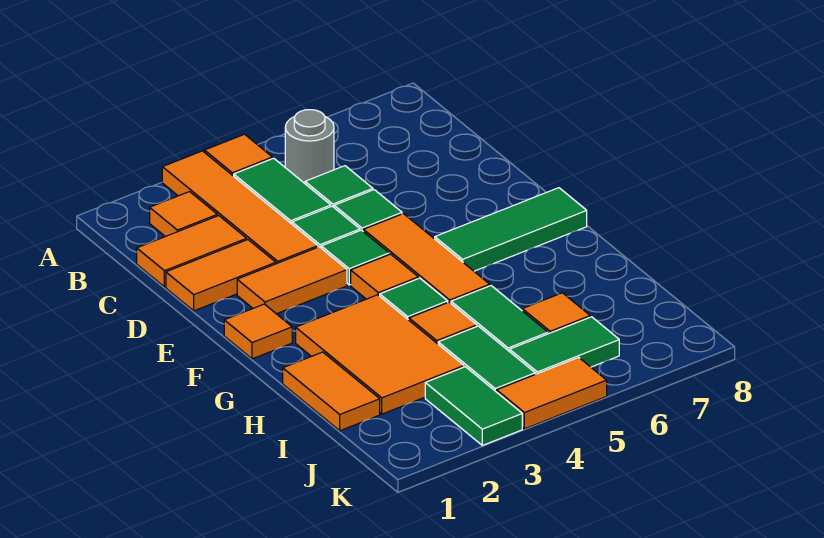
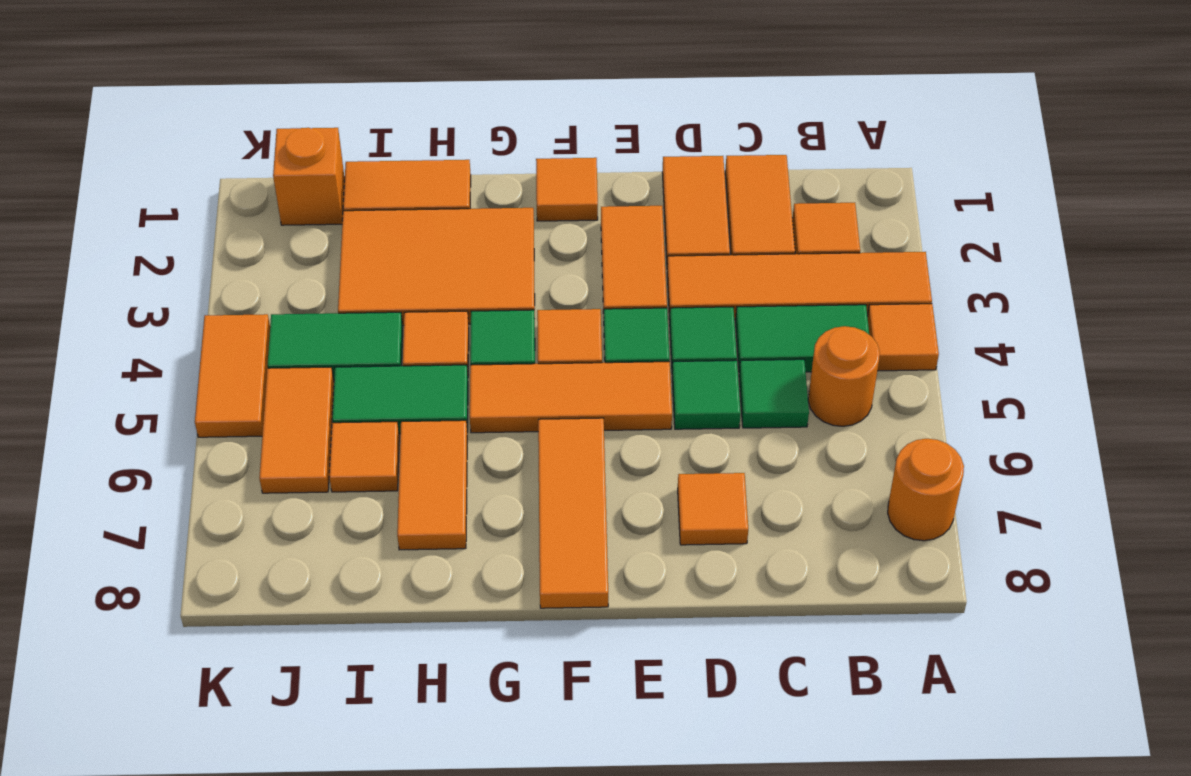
none -> orange 1x1 round brick [888,439,964,541]
grey 1x1 round brick [285,110,334,183] -> orange 1x1 round brick [808,326,880,426]
none -> orange 1x1 tile [678,473,748,545]
green 1x3 tile [435,188,587,271] -> orange 1x3 tile [538,418,608,608]
none -> orange 1x2 tile [397,420,467,550]
none -> orange 1x1 brick [273,128,345,225]
green 1x2 tile [425,367,522,445] -> none
green 1x2 tile [510,317,619,374] -> orange 1x2 tile [259,367,334,493]

